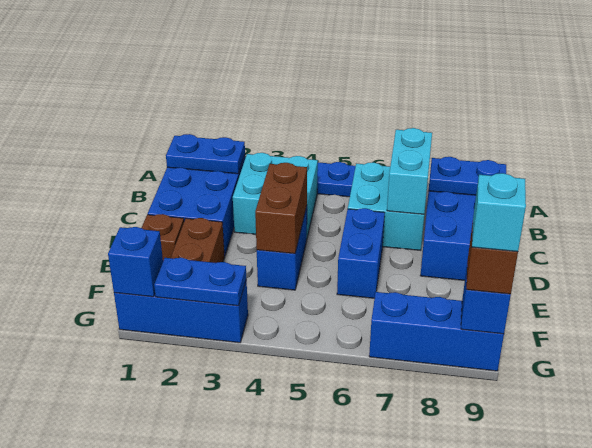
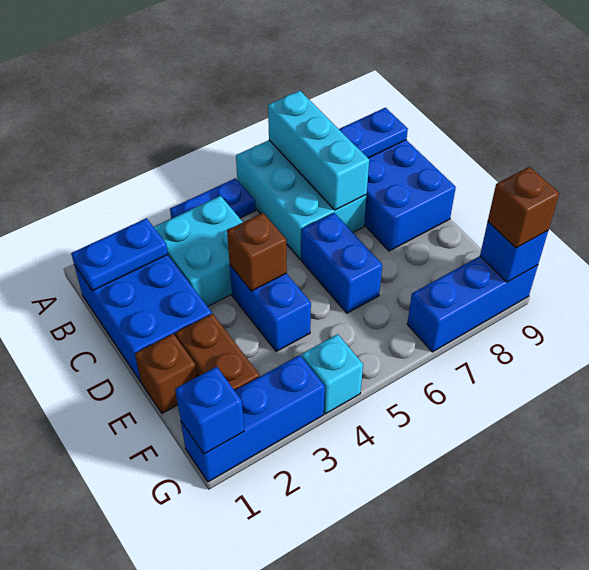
cyan 2x2 brick [348,162,424,250] -> cyan 2x3 brick [236,140,366,259]
cyan 1x2 brick [387,128,432,214] -> cyan 1x3 brick [268,91,369,210]
brown 1x2 brick [255,163,307,254] -> brown 1x1 brick [227,213,287,291]
blue 1x2 plate [154,258,246,306] -> none
cyan 1x1 brick [472,173,526,252] -> cyan 1x1 brick moved to [302,334,363,414]

